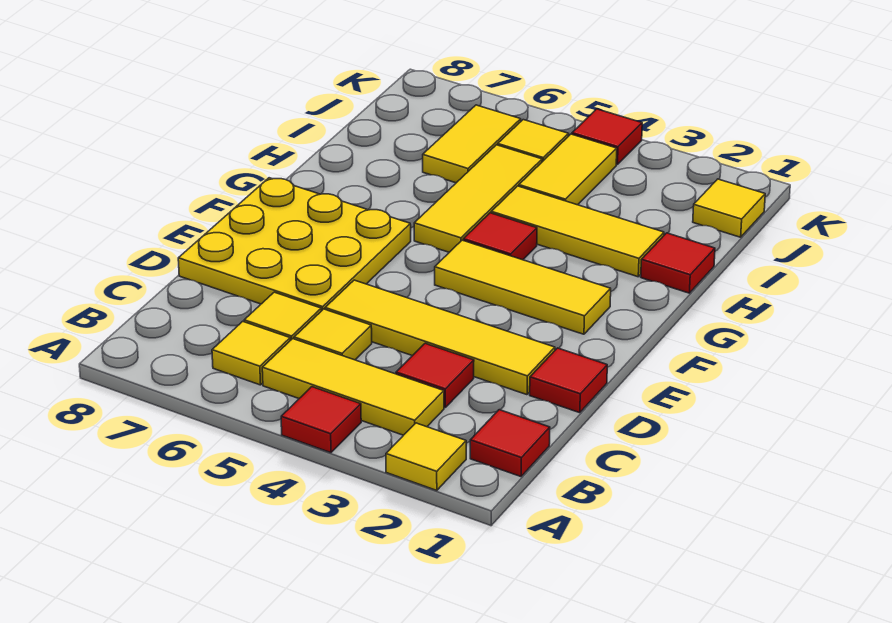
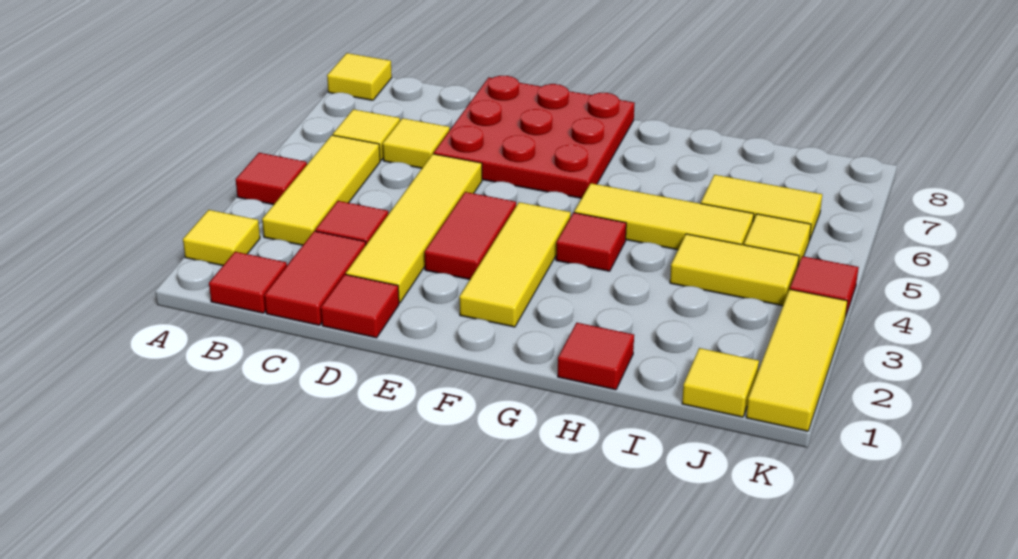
none -> red 1x2 tile [264,231,366,325]
yellow 1x1 tile [294,309,372,360] -> yellow 1x1 tile moved to [327,53,392,100]
yellow 3x3 plate [178,178,411,311] -> red 3x3 plate [434,76,635,198]
none -> red 1x2 tile [425,192,516,279]
yellow 1x3 tile [491,186,664,277] -> yellow 1x3 tile moved to [746,289,847,431]

